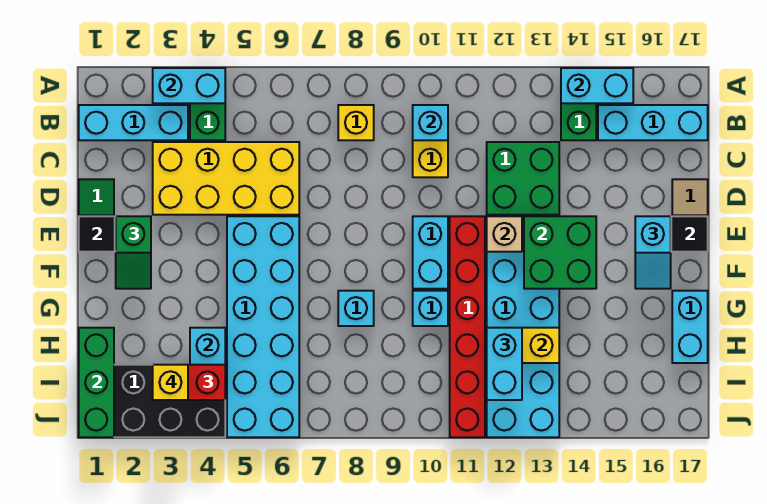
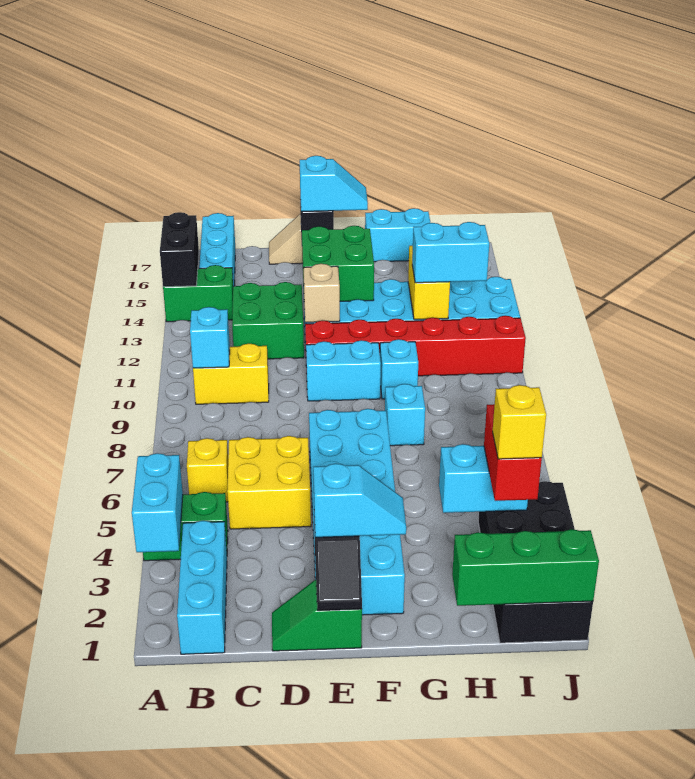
cyan 1x2 brick [561,68,633,103] -> black 1x2 brick [160,212,199,287]
yellow 1x1 brick [338,105,374,140] -> yellow 1x1 brick moved to [187,438,228,502]
yellow 2x4 brick [153,142,299,215] -> yellow 2x2 brick [227,436,311,529]
green 1x2 slope [116,216,151,289] -> cyan 1x2 slope [313,463,406,537]
cyan 2x6 brick [227,216,299,437] -> cyan 2x6 brick turned to [309,409,405,615]

